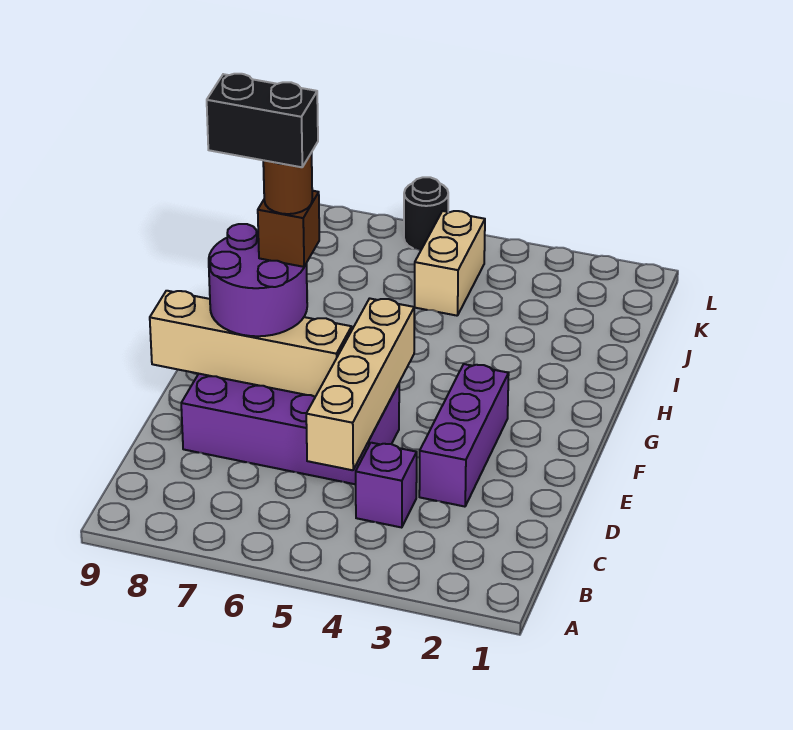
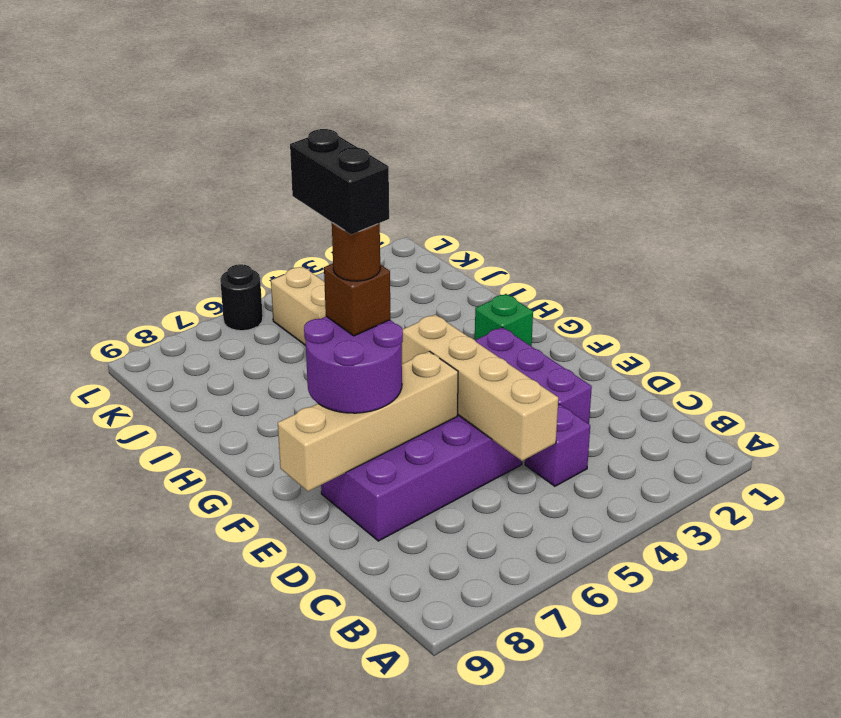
black 1x2 brick [207,74,318,167] -> black 1x2 brick turned to [290,129,389,235]
none -> green 1x1 brick [475,294,533,346]

